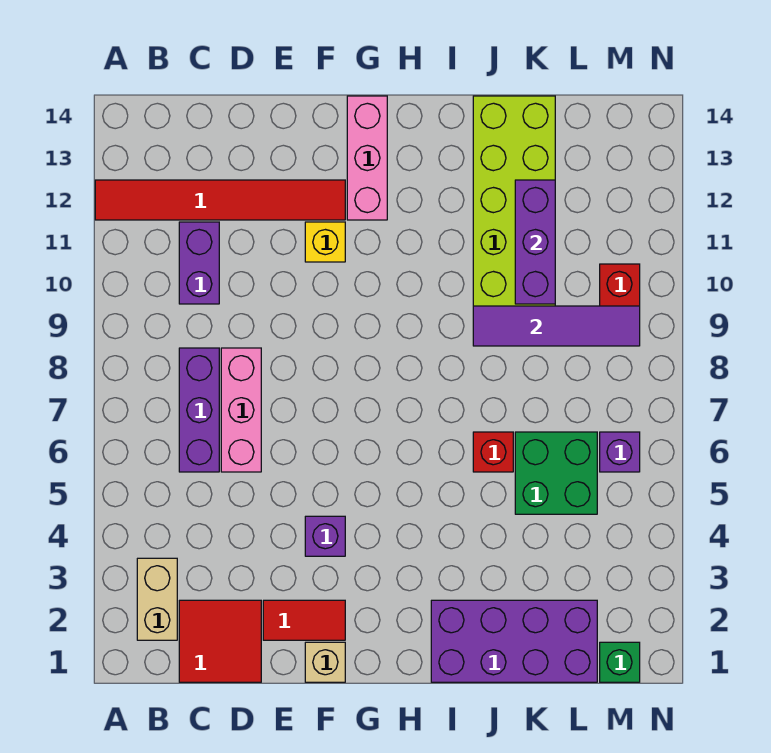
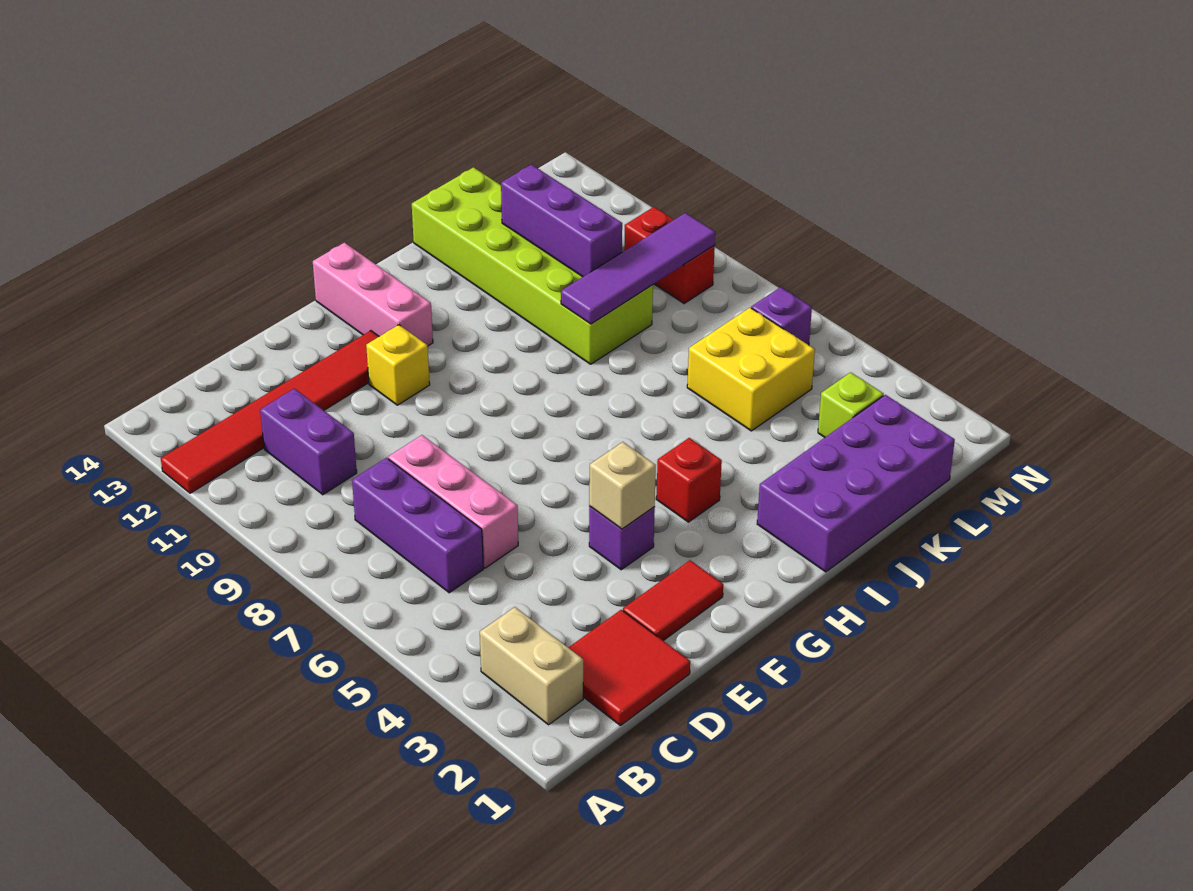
tan 1x1 brick [305,642,345,682] -> tan 1x1 brick moved to [589,442,656,529]
red 1x1 brick [473,432,513,472] -> red 1x1 brick moved to [656,438,722,522]
green 2x2 brick [515,432,597,514] -> yellow 2x2 brick [687,308,815,431]
none -> lime 1x1 brick [818,372,884,437]
green 1x1 brick [600,642,640,682] -> none

